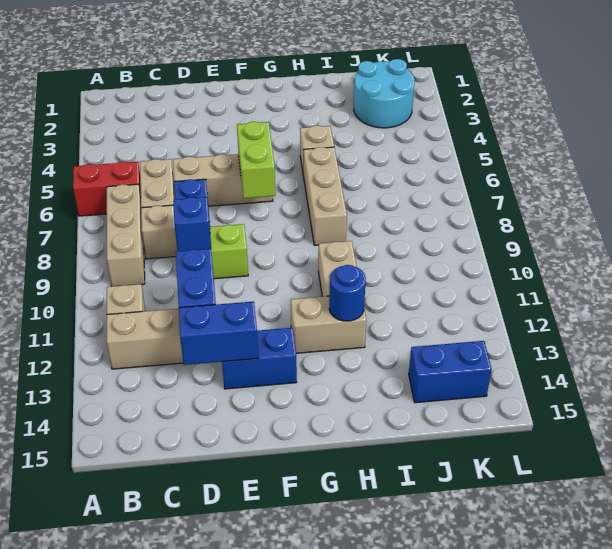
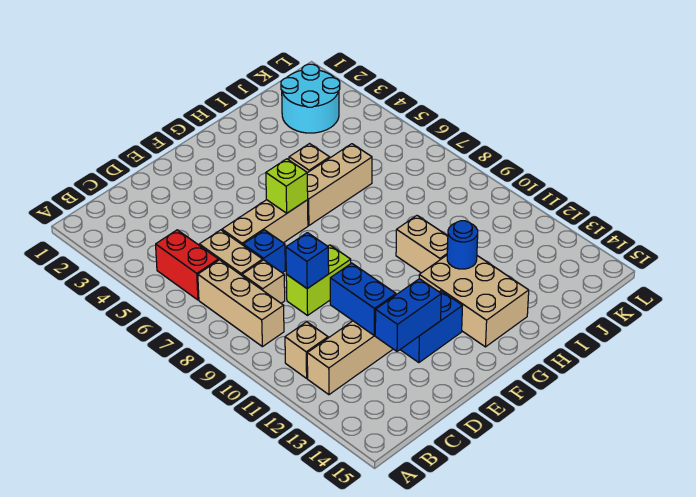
red 1x2 brick [73,162,141,216] -> red 1x2 brick turned to [156,230,219,300]
lime 1x2 brick [237,122,275,198] -> lime 1x1 brick [266,159,308,213]
tan 1x2 brick [291,296,366,353] -> tan 2x3 brick [419,255,529,347]
tan 1x3 brick [304,147,347,245] -> tan 1x3 brick turned to [307,144,372,225]
blue 1x2 brick [409,341,492,403] -> none

